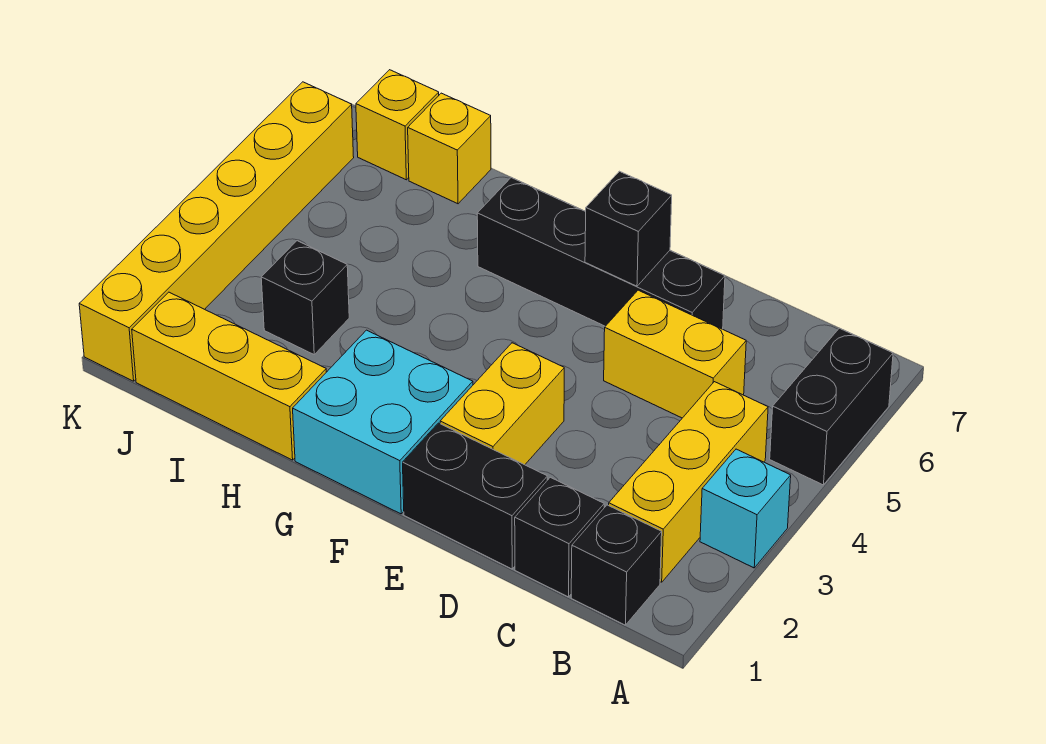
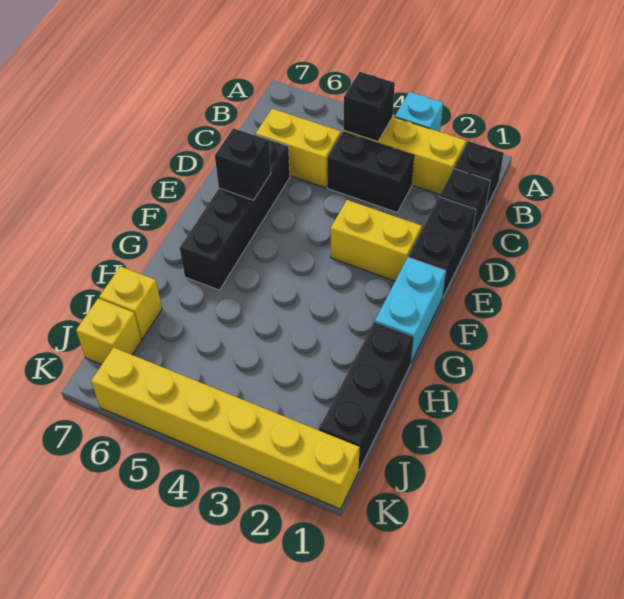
black 1x2 brick [770,328,893,485] -> black 1x2 brick moved to [327,132,414,212]
yellow 1x2 brick [604,290,746,418] -> yellow 1x2 brick turned to [256,109,341,188]
cyan 2x2 brick [293,330,473,514] -> cyan 1x2 brick [375,257,446,362]
yellow 1x3 brick [132,292,326,460] -> black 1x3 brick [319,322,413,470]
black 1x1 brick [261,241,349,354] -> black 1x1 brick moved to [344,72,395,142]

